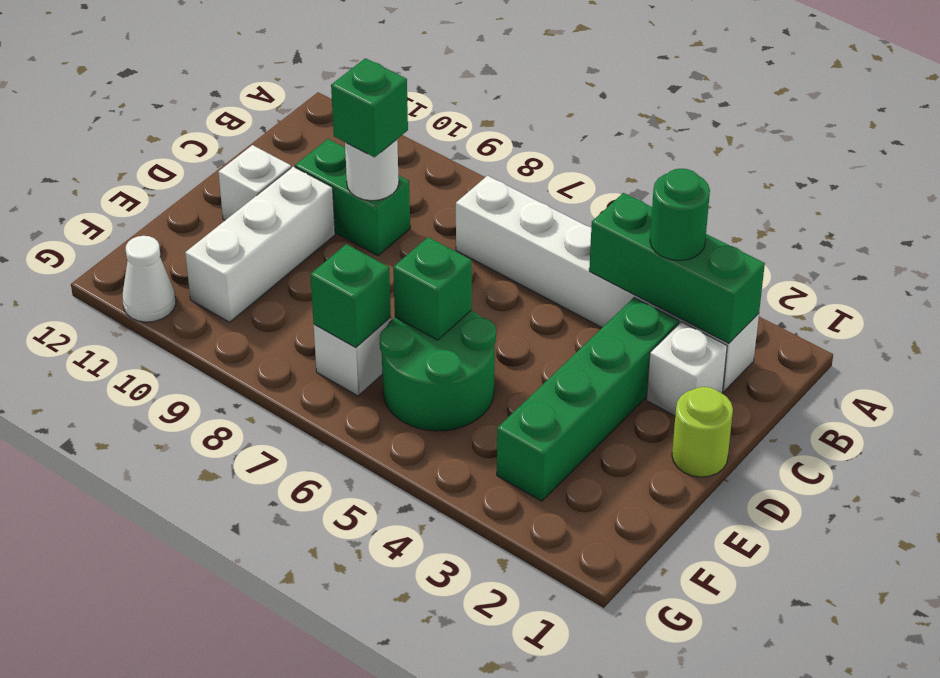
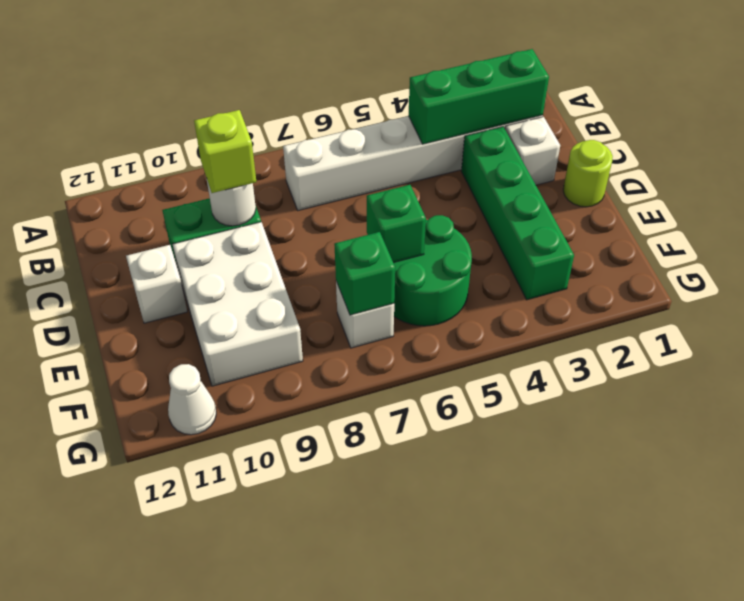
green 1x1 round brick [650,169,710,260] -> none
green 1x1 brick [331,58,408,157] -> lime 1x1 brick [194,110,256,193]
white 1x3 brick [185,167,335,322] -> white 2x3 brick [172,222,303,386]

